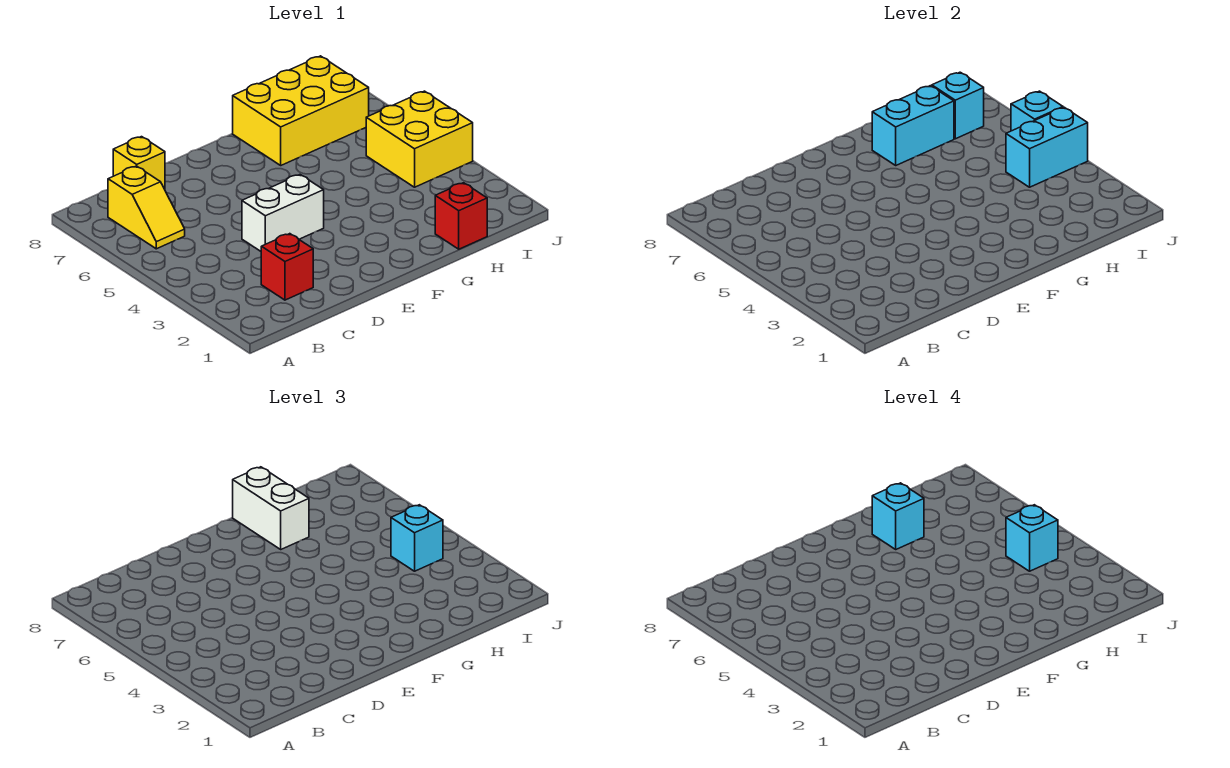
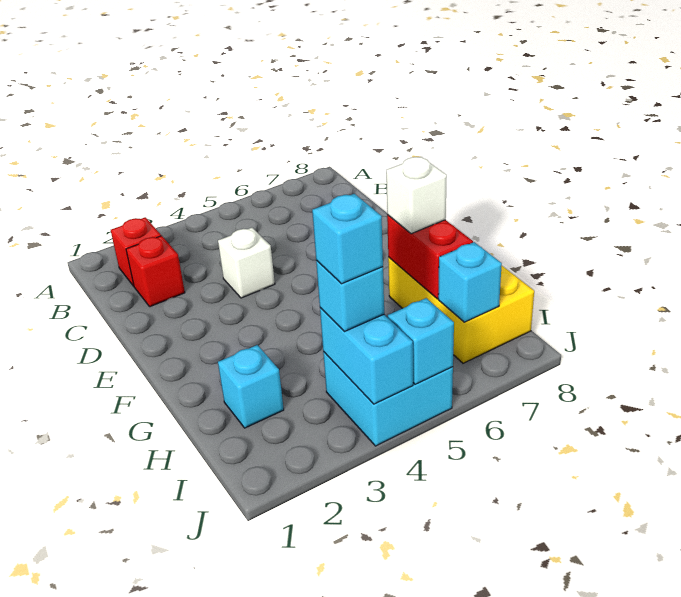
yellow 1x2 slope [108,166,185,249] -> none
yellow 1x1 brick [113,137,165,189] -> none
white 1x2 brick [242,175,324,251] -> white 1x1 brick [218,228,275,298]
cyan 1x2 brick [872,86,954,165] -> red 1x2 brick [387,215,473,299]
white 1x2 brick [233,467,309,549] -> white 1x1 brick [386,157,447,234]
cyan 1x1 brick [872,483,924,549] -> cyan 1x1 brick moved to [218,345,284,428]
red 1x1 brick [435,183,487,249] -> red 1x1 brick moved to [111,217,161,286]
yellow 2x2 brick [366,91,473,187] -> cyan 2x2 brick [323,352,453,446]

